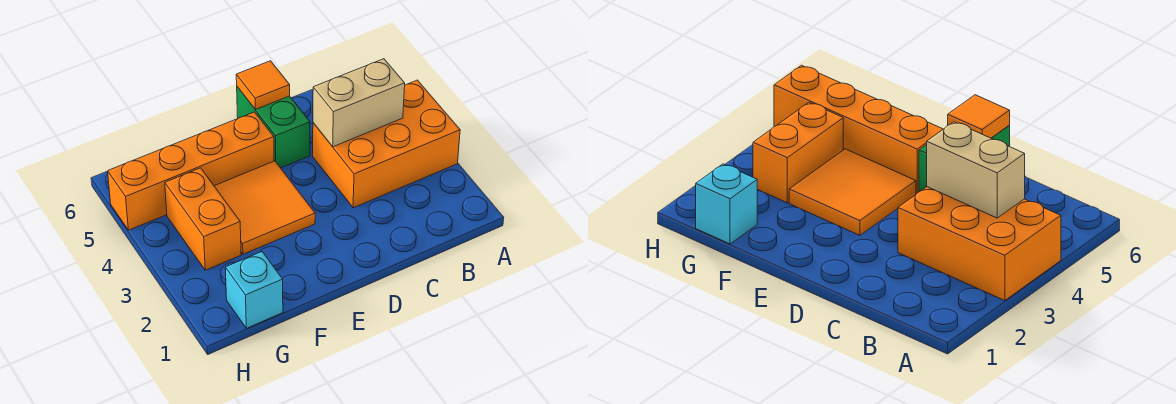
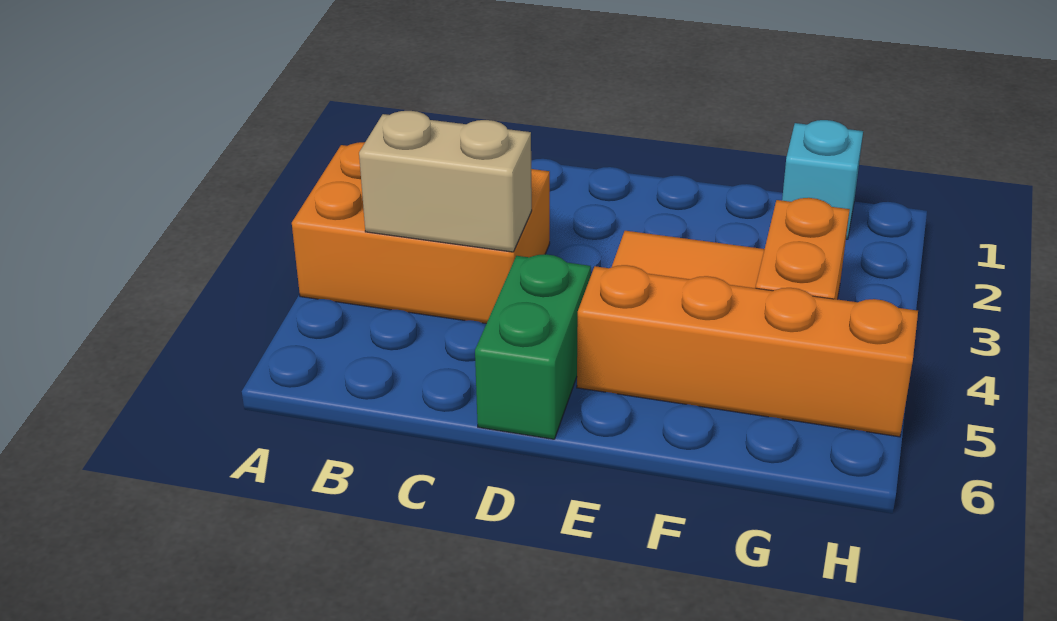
orange 1x1 tile [236,61,290,109] -> none

